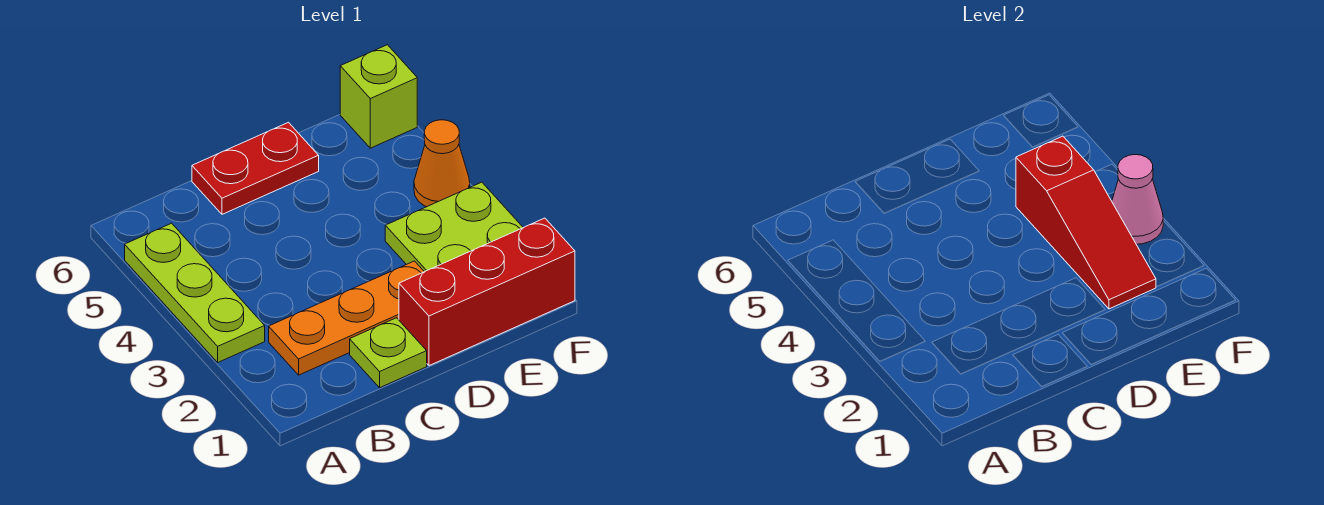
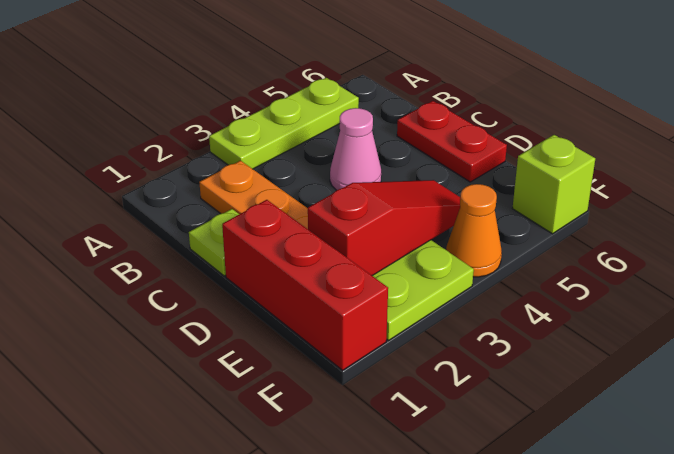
red 1x3 slope [1016,136,1156,309] -> red 1x3 slope turned to [308,180,460,276]
pink 1x1 cone [1112,155,1163,244] -> pink 1x1 cone moved to [330,108,381,190]

